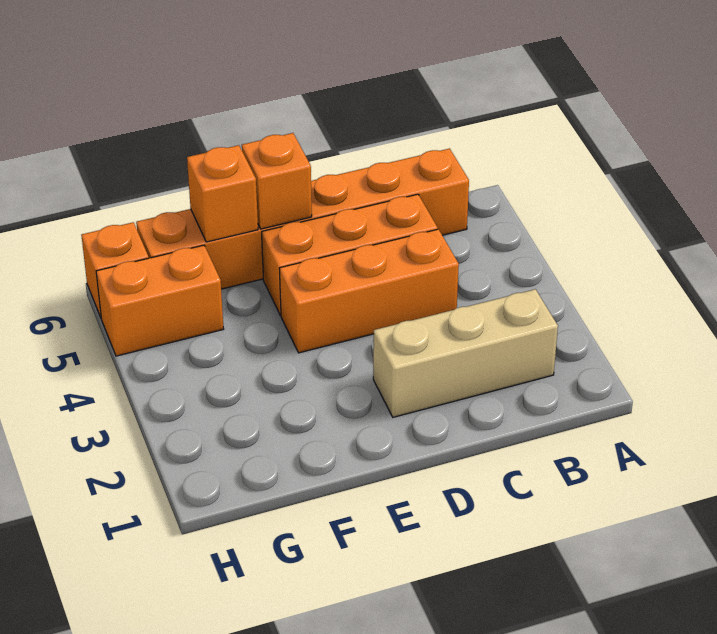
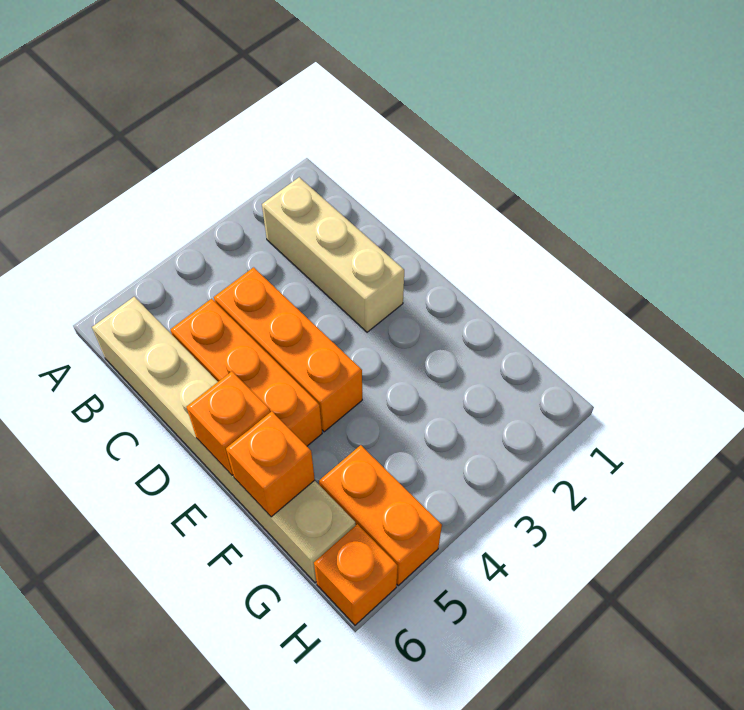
orange 1x6 brick [136,149,469,289] -> tan 1x6 brick [92,297,356,583]

